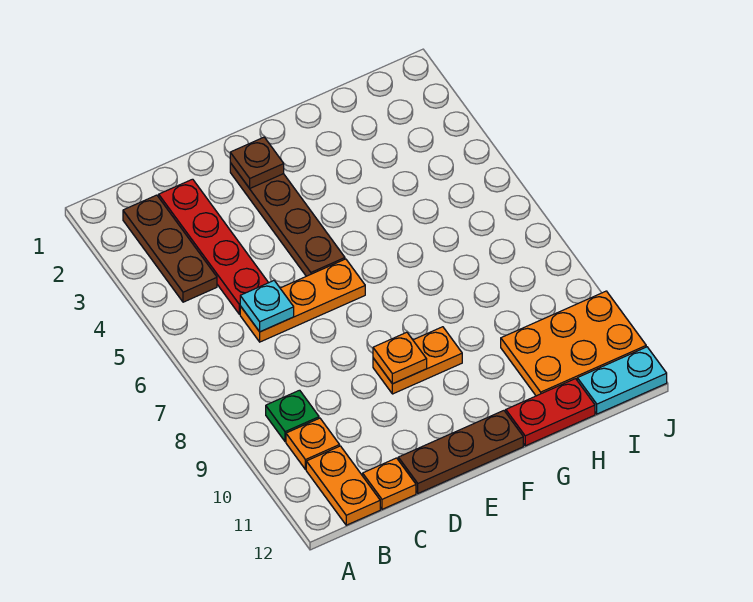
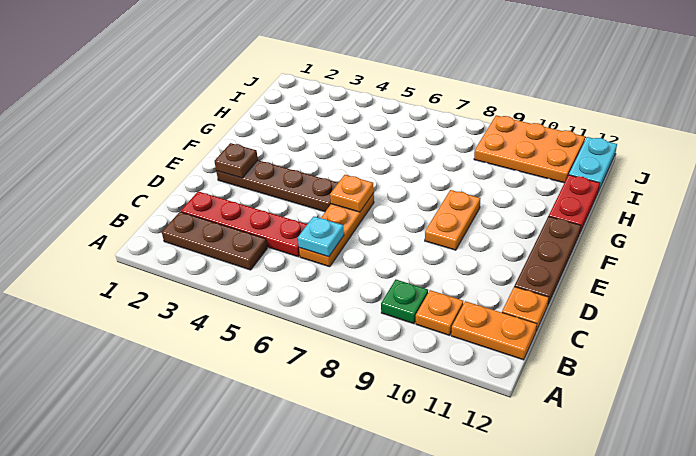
orange 1x1 plate [373,332,427,384] -> orange 1x1 plate moved to [330,175,374,212]
orange 2x3 plate [501,291,646,396] -> orange 2x3 plate turned to [474,115,585,183]

